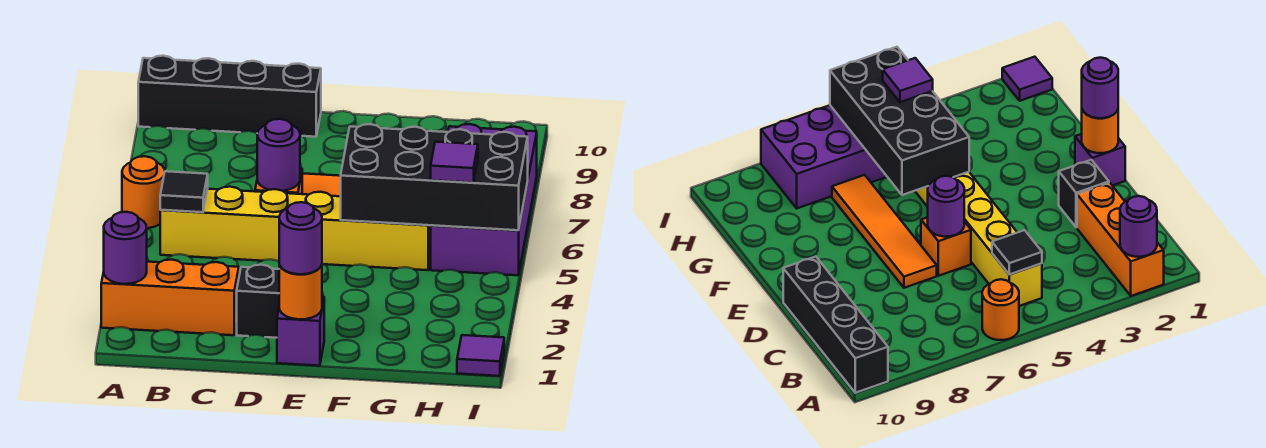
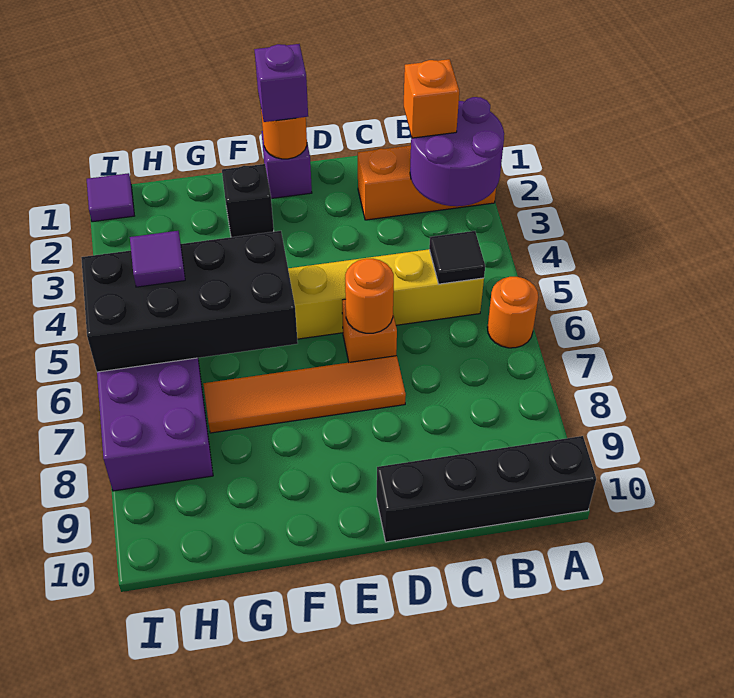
purple 1x1 round brick [104,212,147,284] -> purple 2x2 round brick [410,97,504,206]
none -> orange 1x1 brick [404,59,459,138]
black 1x1 brick [237,265,279,338] -> black 1x1 brick moved to [222,164,274,237]
purple 1x1 round brick [257,119,300,191] -> orange 1x1 round brick [345,259,394,333]
purple 1x1 round brick [279,202,322,274] -> purple 1x1 brick [254,44,308,122]

